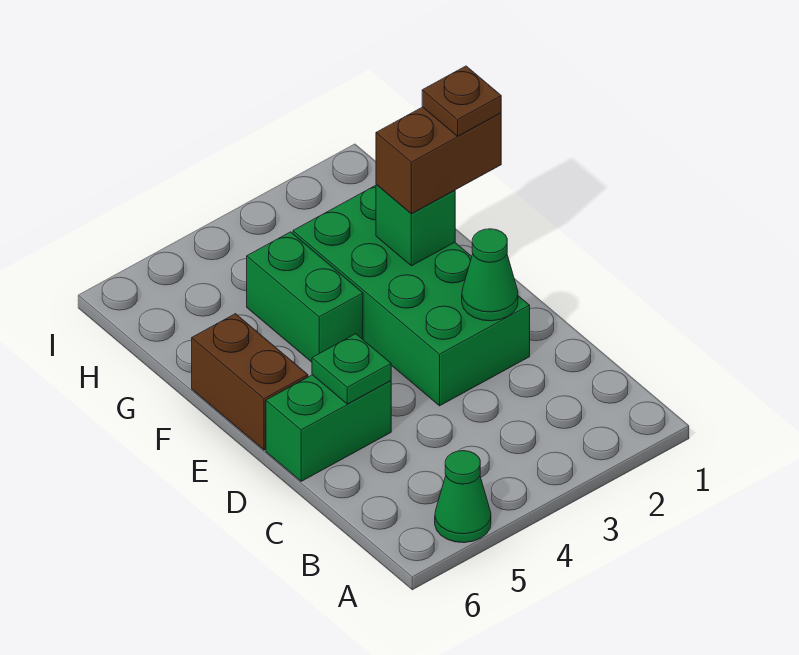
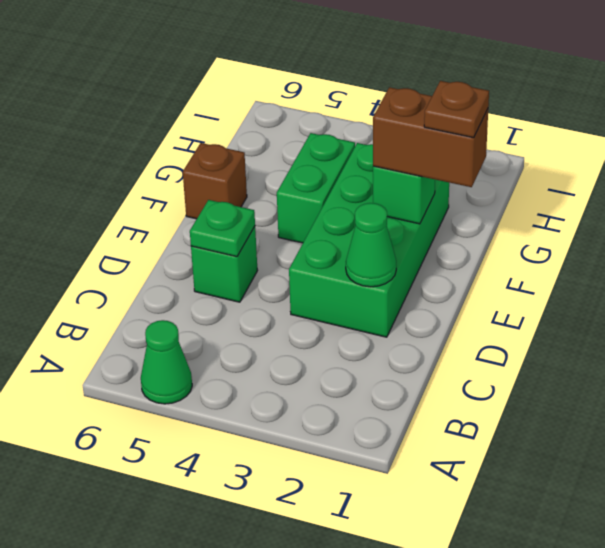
green 1x2 brick [266,375,391,481] -> green 1x1 brick [191,227,258,302]
brown 1x2 brick [192,314,308,450] -> brown 1x1 brick [183,143,247,219]

